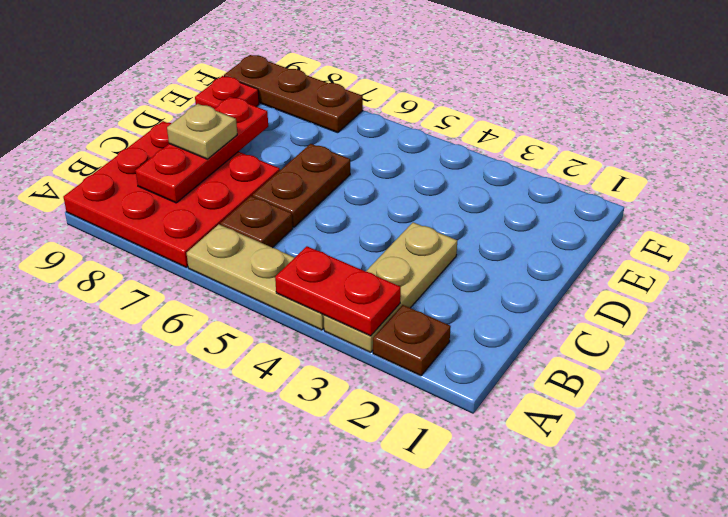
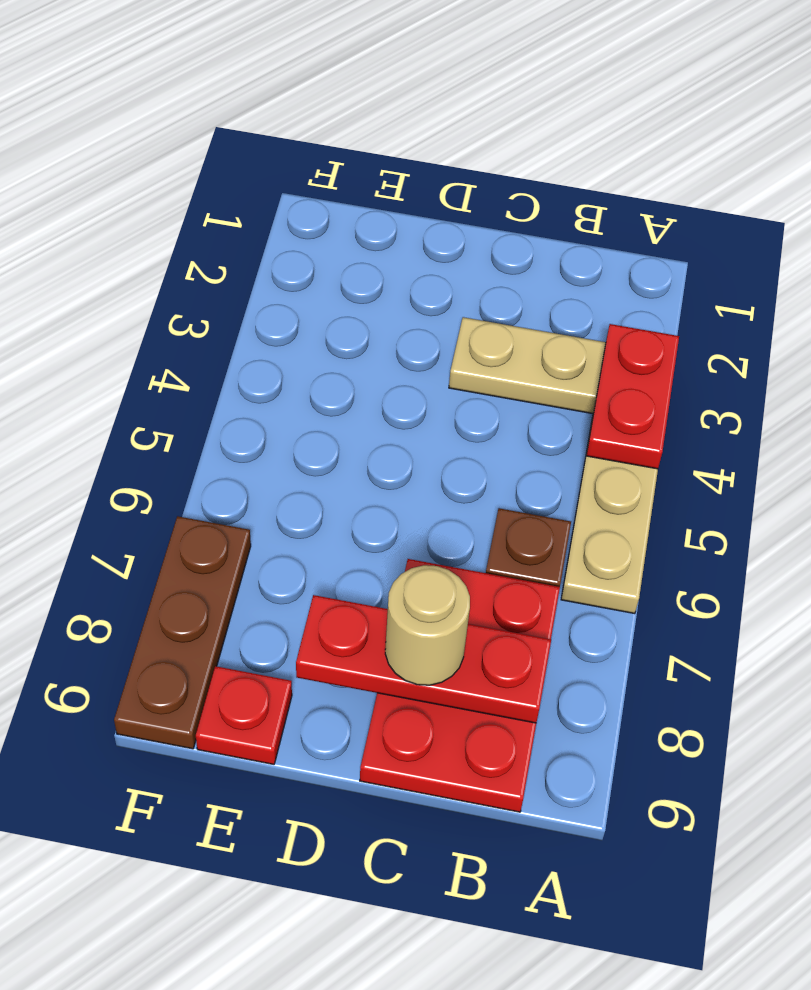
brown 1x1 plate [373,305,451,376] -> none
red 3x3 plate [63,121,280,267] -> red 2x3 plate [360,559,560,812]
brown 1x2 plate [253,144,350,227] -> none
tan 1x1 plate [167,104,237,159] -> tan 1x1 round brick [385,565,470,685]

